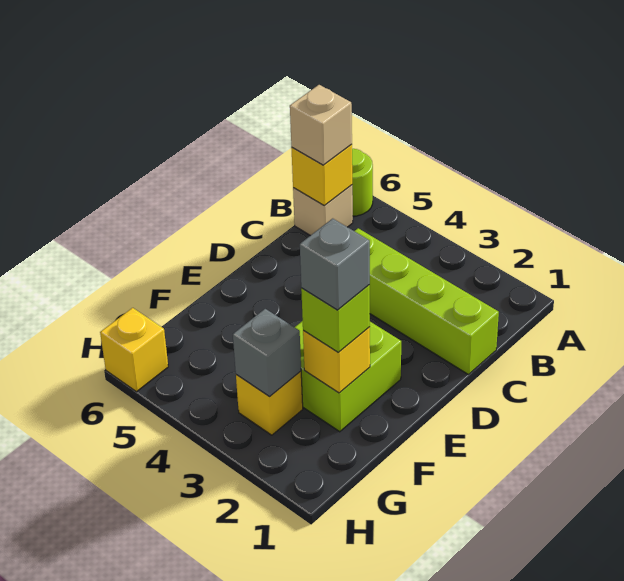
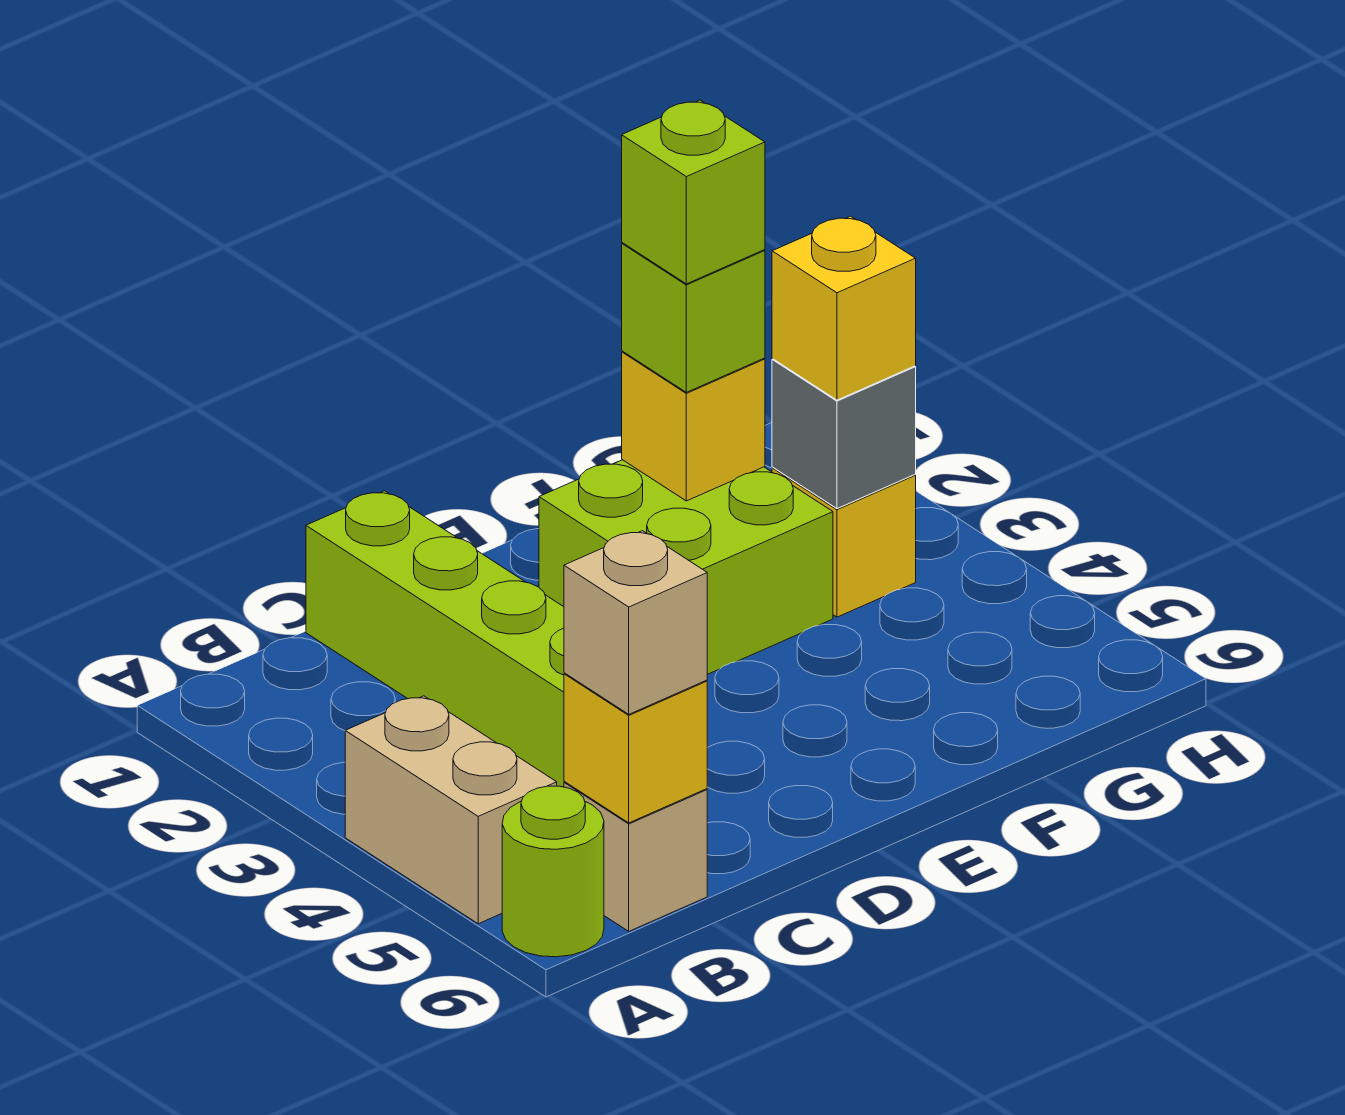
none -> tan 1x2 brick [345,696,557,924]
grey 1x1 brick [300,219,370,310] -> lime 1x1 brick [622,100,765,284]
yellow 1x1 brick [100,308,168,392] -> yellow 1x1 brick moved to [772,216,916,400]

